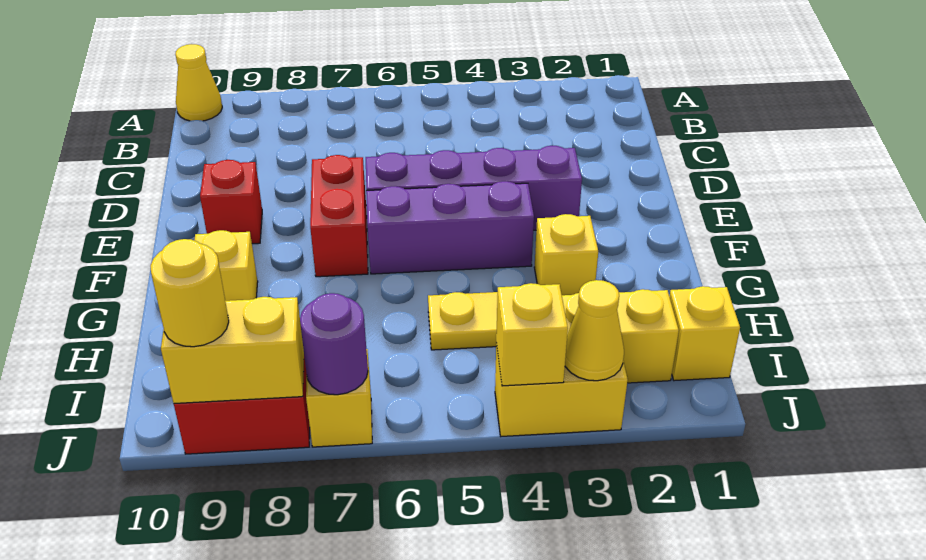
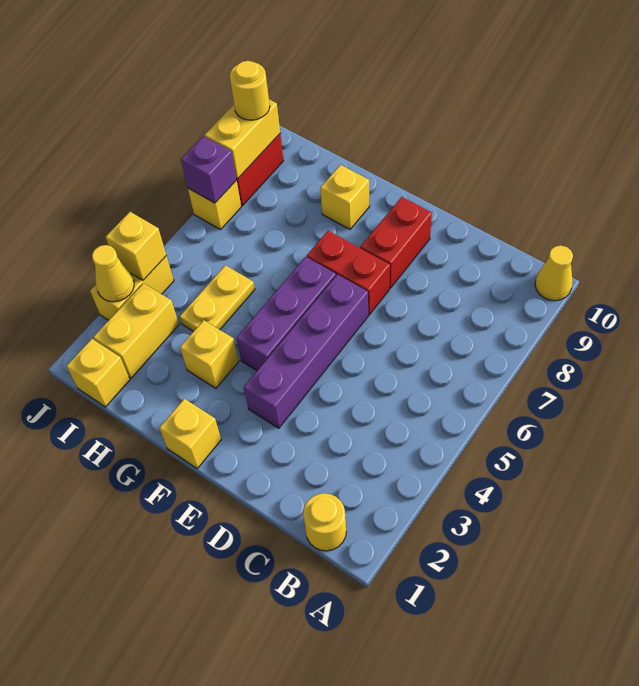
none -> yellow 1x1 round brick [303,493,346,551]
red 1x1 brick [200,160,262,244] -> red 1x2 brick [360,197,432,288]
none -> yellow 1x1 brick [159,399,221,469]
purple 1x1 round brick [300,293,368,395] -> purple 1x1 brick [181,136,237,203]

